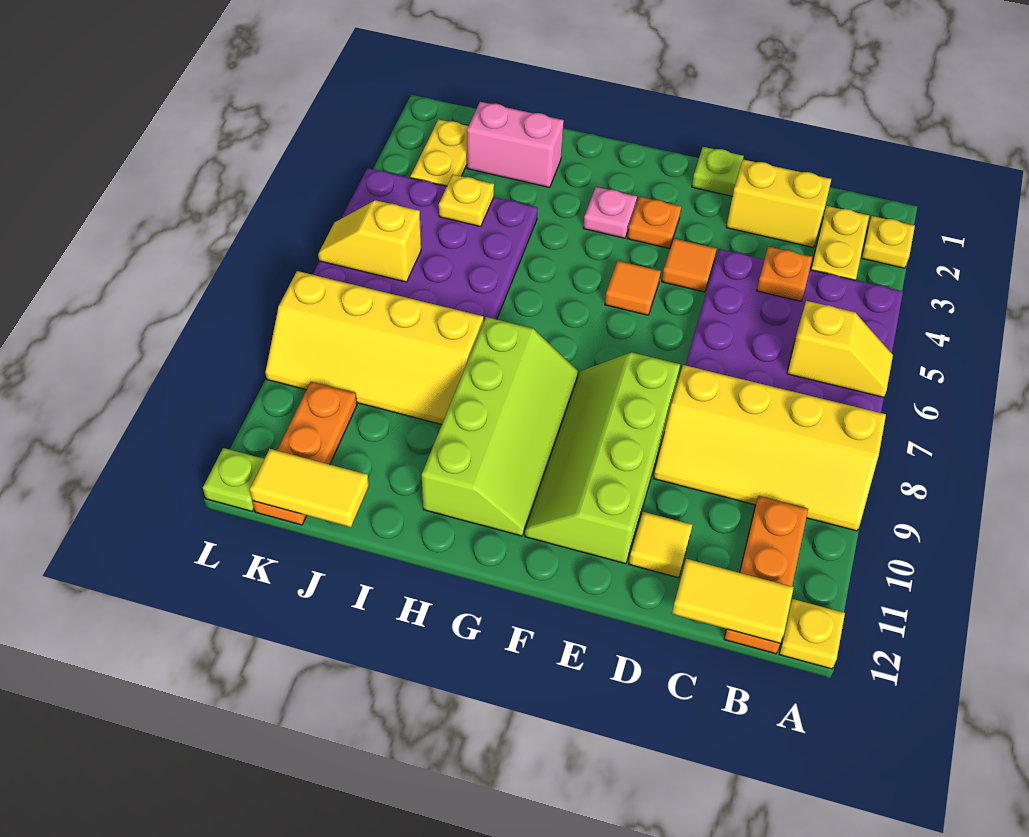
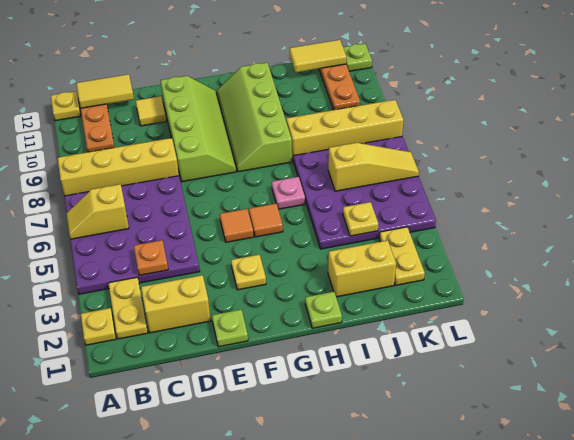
orange 1x1 tile [662,238,716,292] -> orange 1x1 tile moved to [249,204,283,237]
orange 1x1 plate [627,197,681,249] -> yellow 1x1 plate [231,255,266,290]
pink 1x1 plate [583,187,637,238] -> pink 1x1 plate moved to [272,177,305,209]
none -> lime 1x1 plate [305,292,342,328]
pink 1x2 brick [467,102,564,188] -> yellow 1x2 brick [328,240,396,297]
yellow 1x2 slope [318,200,421,282] -> yellow 1x3 slope [328,143,419,191]

